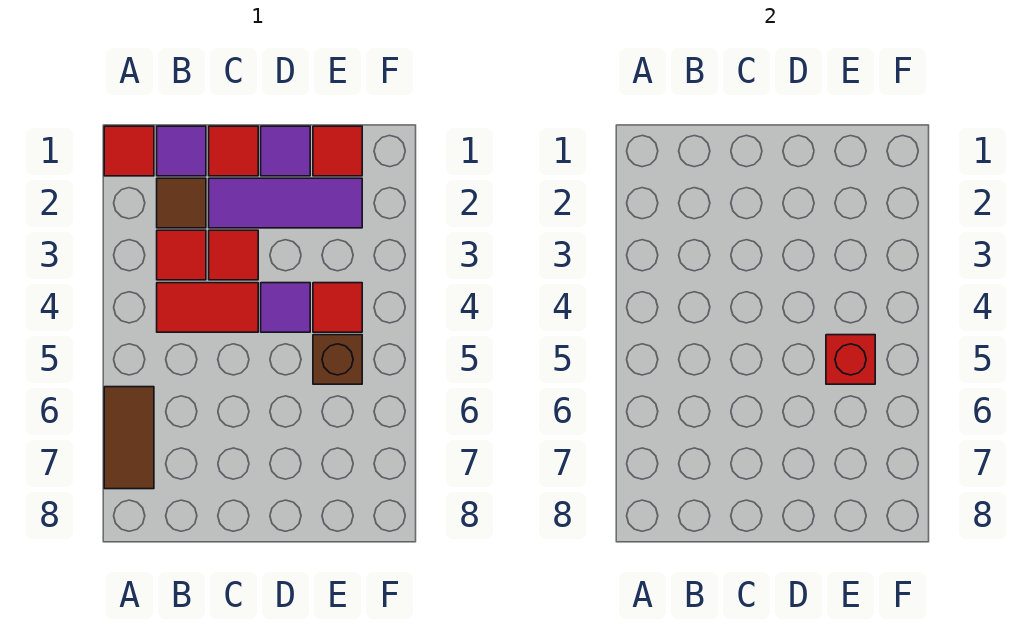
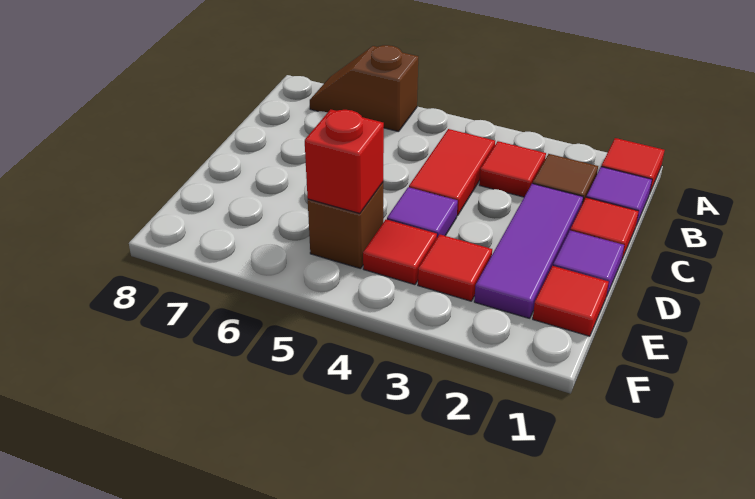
brown 1x2 tile [104,387,154,489] -> brown 1x2 slope [310,45,418,132]
red 1x1 tile [209,230,258,280] -> red 1x1 tile moved to [418,235,492,301]

